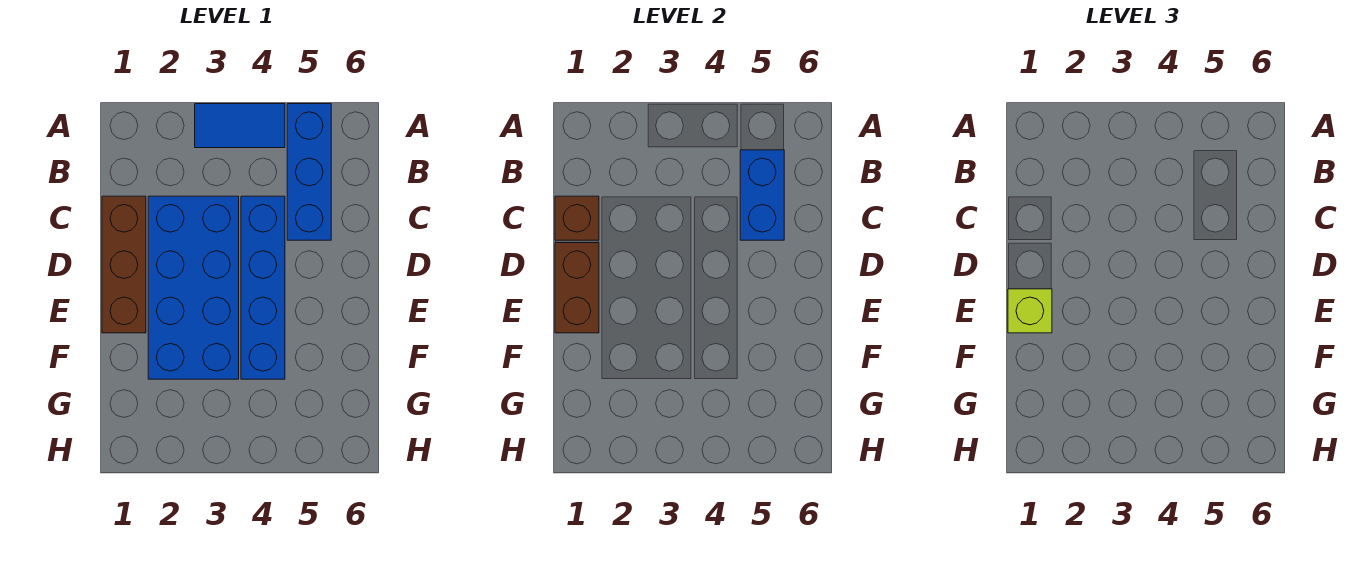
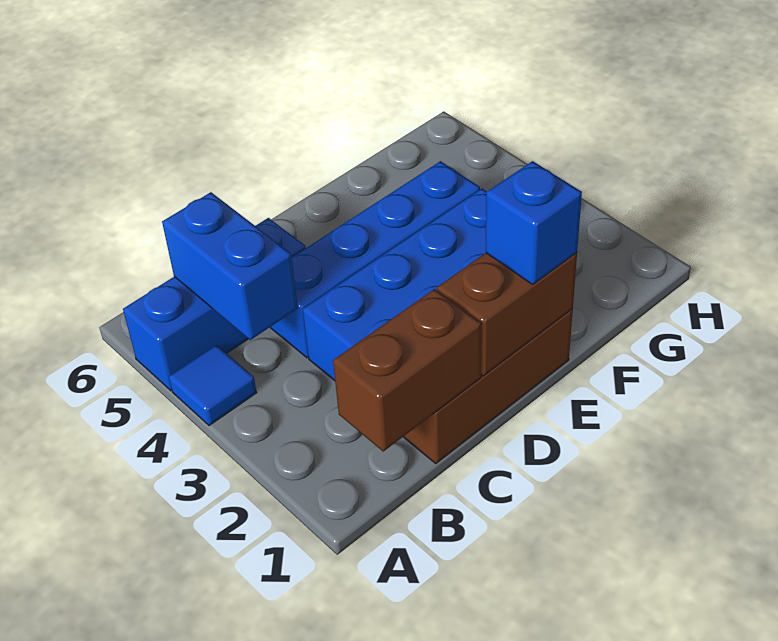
blue 1x2 tile [195,104,285,148] -> blue 1x1 tile [169,345,257,426]
blue 1x2 brick [740,150,784,240] -> blue 1x2 brick turned to [162,192,298,340]
brown 1x1 brick [555,196,599,240] -> brown 1x2 brick [333,289,481,452]
lime 1x1 brick [1008,289,1052,333] -> blue 1x1 brick [486,161,582,285]

